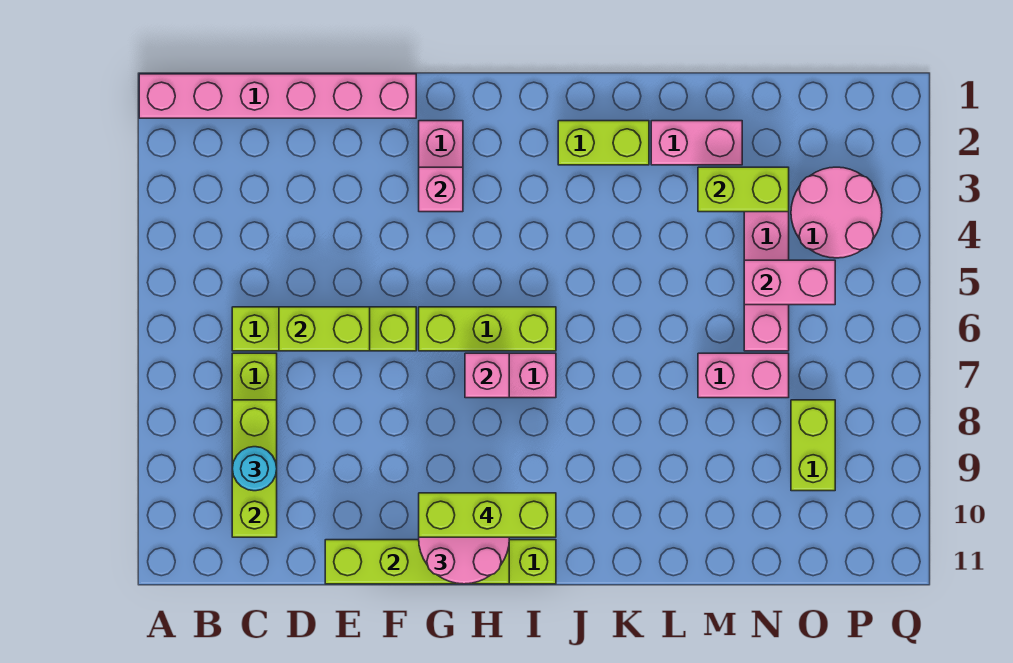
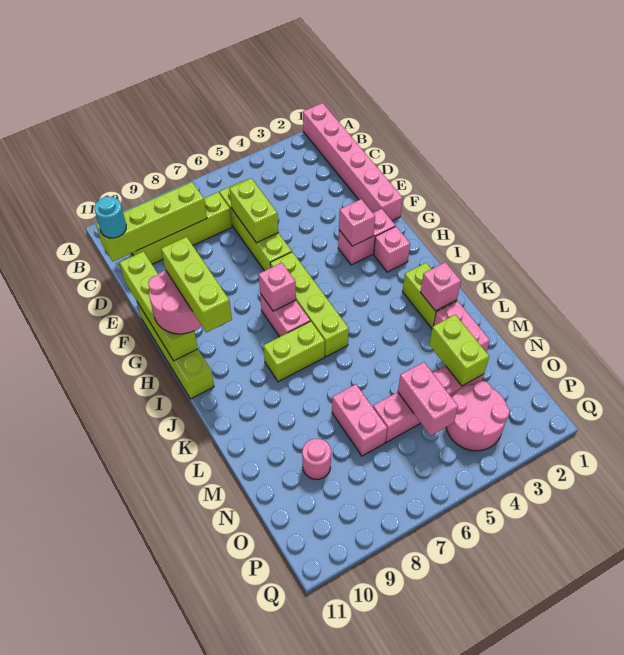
lime 1x3 brick [232,400,277,537] -> lime 1x4 brick [96,182,207,261]
cyan 1x1 round brick [232,447,277,491] -> cyan 1x1 round brick moved to [94,197,126,238]
lime 1x3 brick [419,307,556,351] -> lime 1x4 brick [270,252,349,357]
none -> pink 1x1 brick [374,226,410,272]
none -> pink 1x1 brick [420,262,461,311]
none -> pink 1x1 round brick [302,439,331,479]
lime 1x2 brick [791,400,835,491] -> lime 1x2 brick moved to [264,321,325,382]

